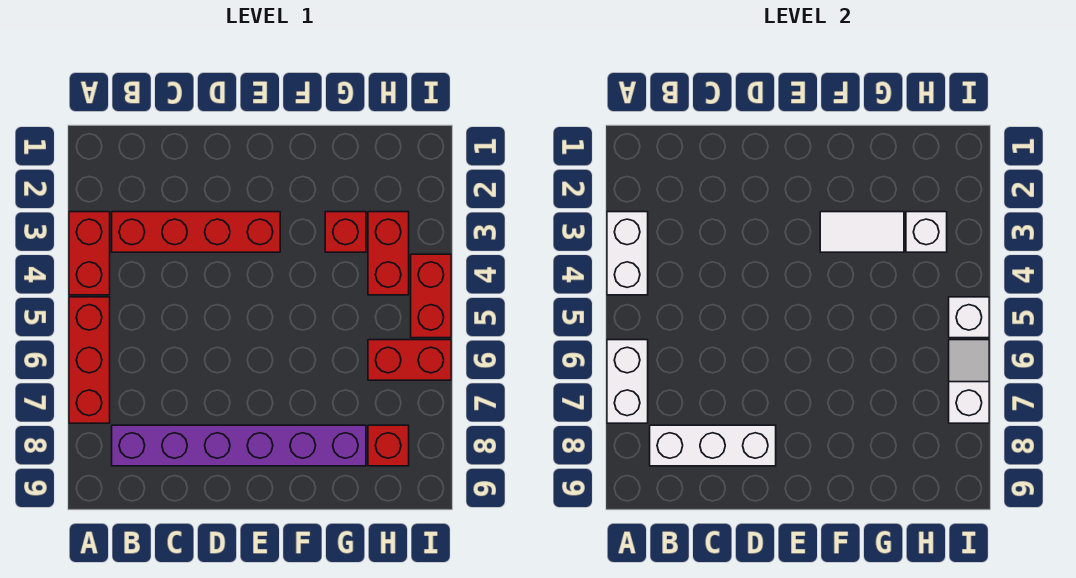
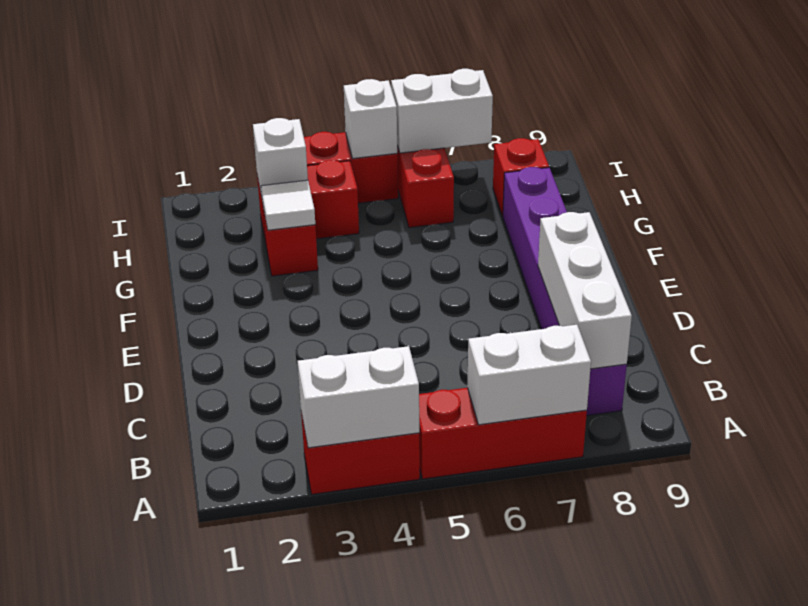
red 1x4 brick [112,212,280,252] -> none
white 1x2 tile [820,212,904,252] -> white 1x1 tile [261,180,315,230]
white 1x2 slope [949,340,989,423] -> white 1x2 brick [391,69,493,153]

